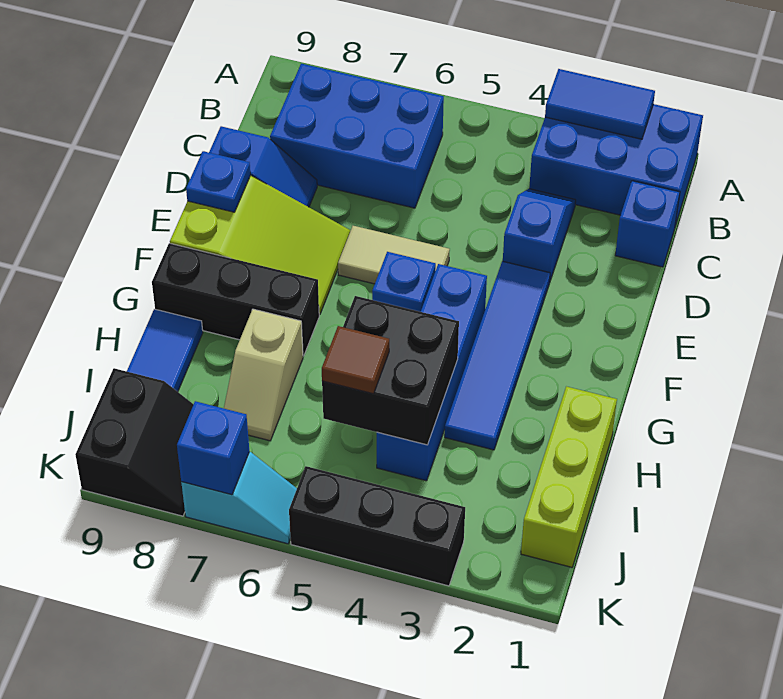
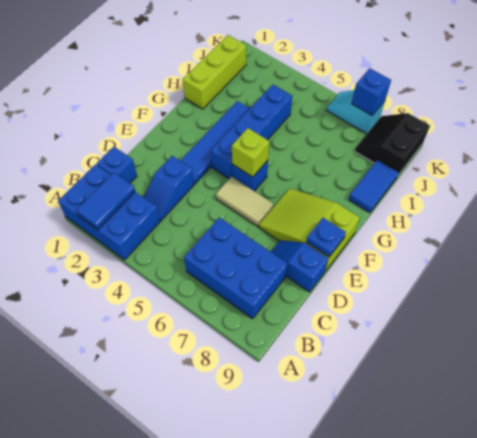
blue 1x2 tile [545,69,655,139] -> blue 1x2 tile turned to [76,173,135,230]
none -> lime 1x1 brick [232,128,269,177]
black 1x3 brick [152,243,319,356] -> none
black 2x2 brick [322,296,459,445] -> none
tan 1x2 slope [224,309,303,441] -> none
brown 1x1 tile [322,326,389,394] -> none
black 1x3 brick [289,466,465,586] -> none

